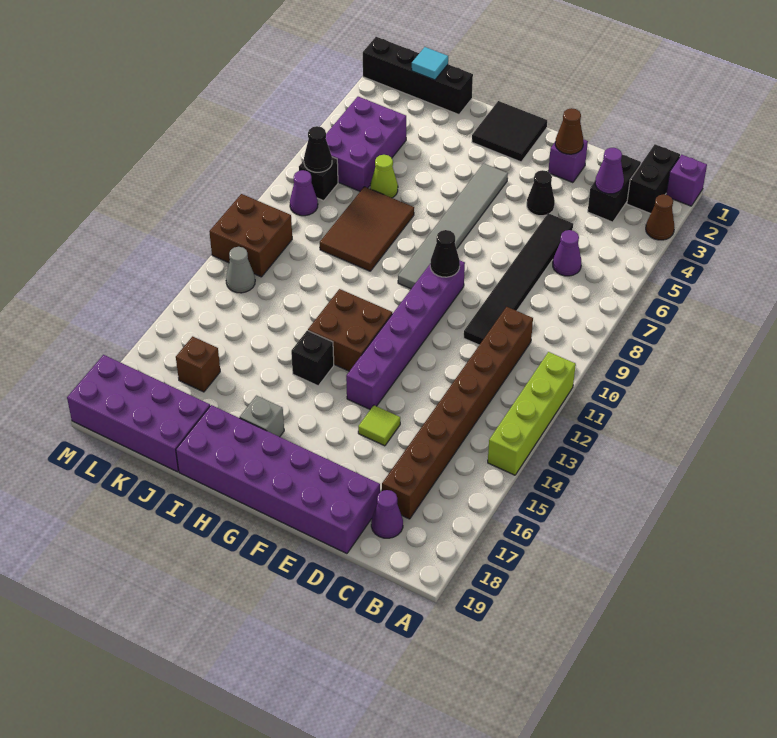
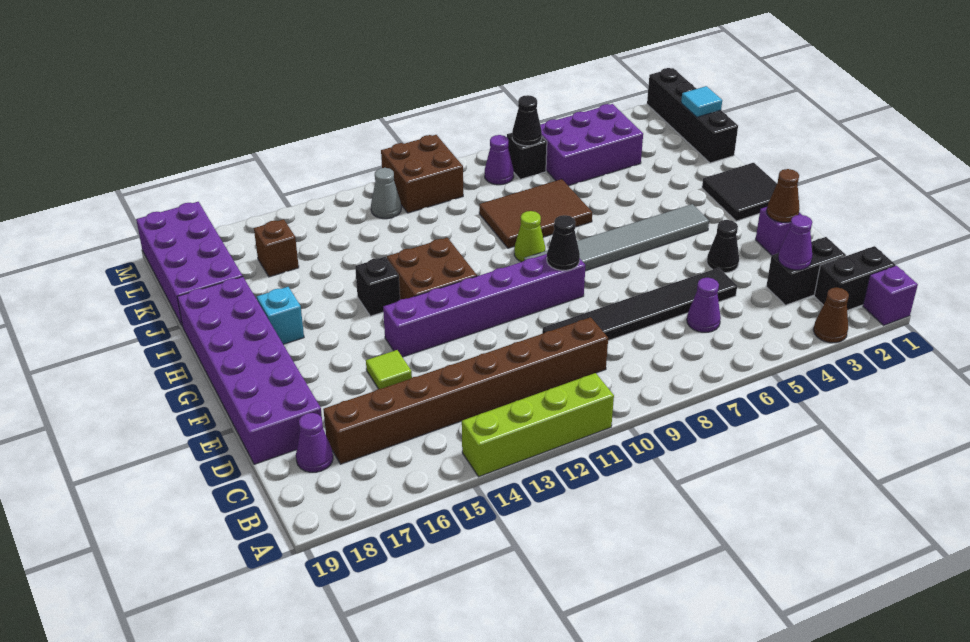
grey 1x1 brick [240,396,284,437] -> cyan 1x1 brick [257,287,304,344]
lime 1x1 cone [370,155,398,198] -> lime 1x1 cone moved to [514,211,545,262]

